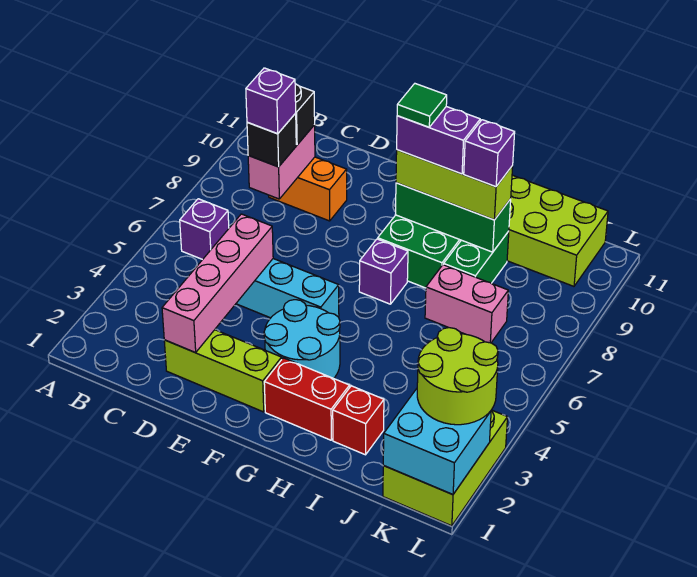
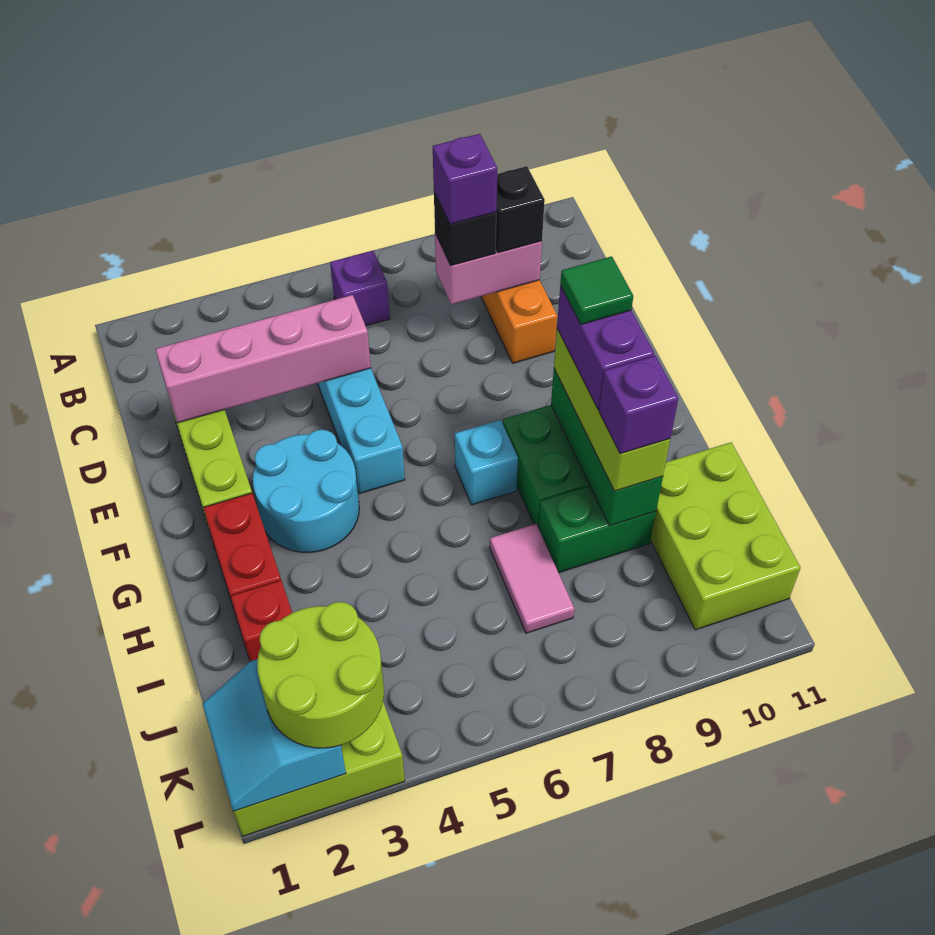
purple 1x1 brick [359,239,408,304] -> cyan 1x1 brick [455,420,518,505]
pink 1x2 brick [425,265,508,343] -> pink 1x2 tile [490,524,574,633]
cyan 2x2 brick [383,389,491,495] -> cyan 2x2 slope [202,659,346,811]

